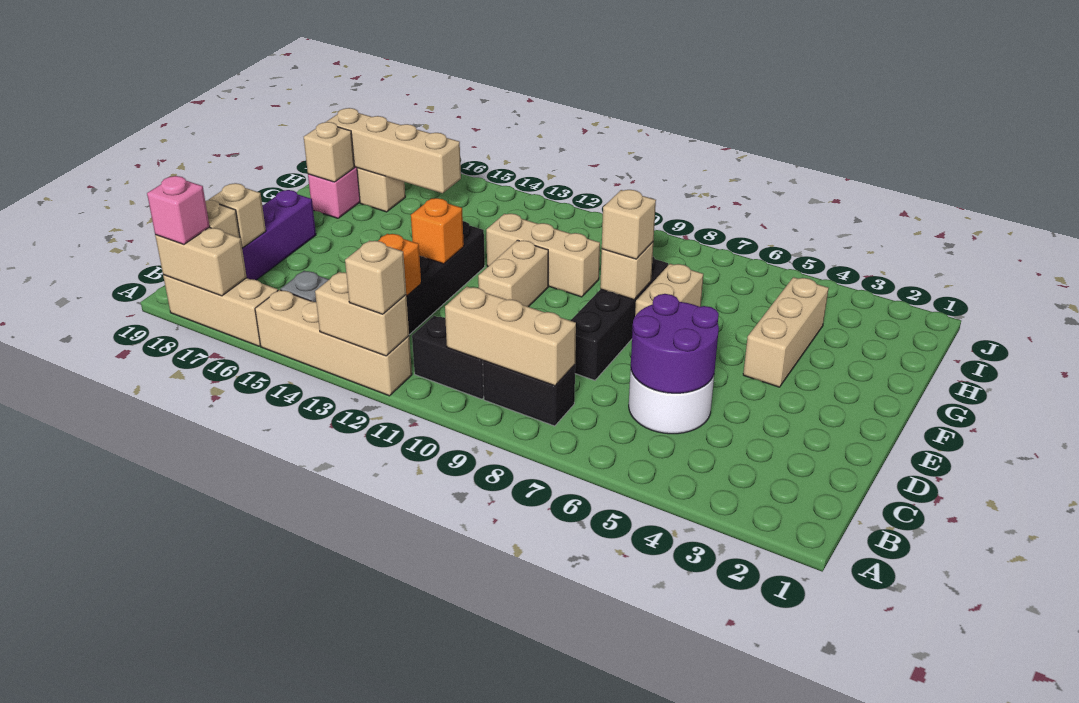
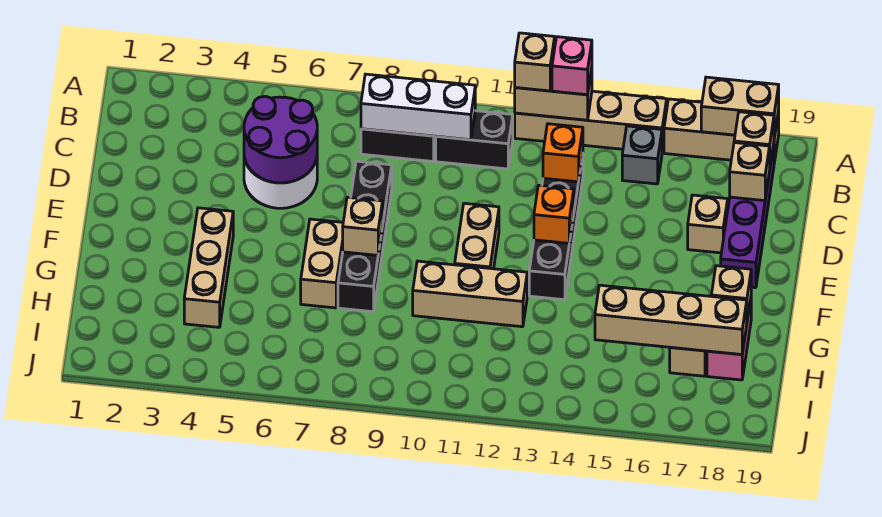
pink 1x1 brick [147,176,210,245] -> pink 1x1 brick moved to [552,37,592,95]
tan 1x3 brick [445,287,576,386] -> white 1x3 brick [361,74,475,140]
tan 1x1 brick [602,190,656,259] -> tan 1x1 brick moved to [688,195,728,253]

